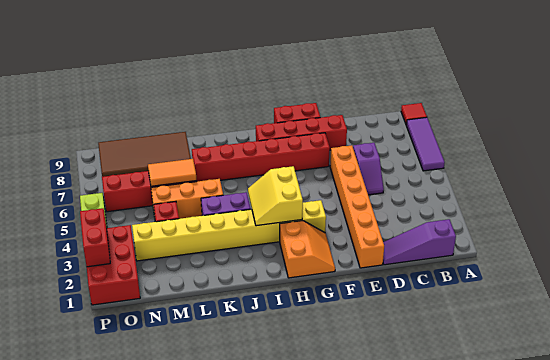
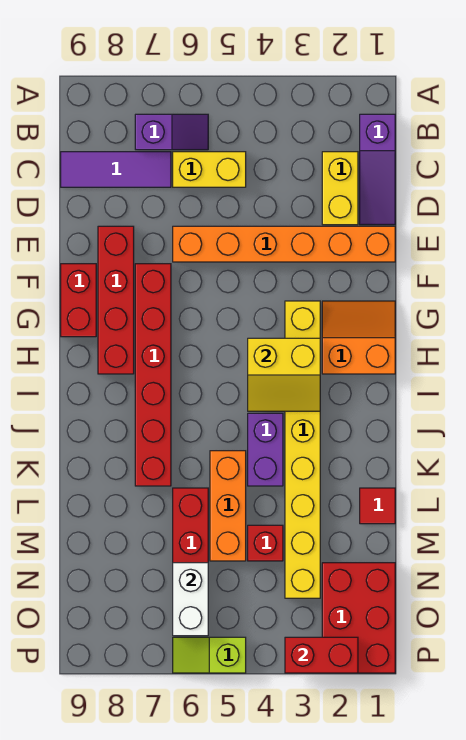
purple 1x3 tile [406,117,445,171] -> purple 1x3 tile moved to [61,152,171,187]
red 1x1 tile [401,103,427,125] -> red 1x1 tile moved to [360,488,395,524]
none -> yellow 1x2 brick [322,152,358,225]
none -> yellow 1x2 brick [173,152,246,187]
purple 1x2 slope [353,143,384,195] -> purple 1x2 slope moved to [135,114,208,150]
orange 1x2 tile [148,159,197,186] -> none
brown 2x4 tile [98,132,191,177] -> none
none -> white 1x2 brick [173,563,208,636]
red 2x3 brick [87,225,140,305] -> red 2x3 brick turned to [322,563,395,673]

